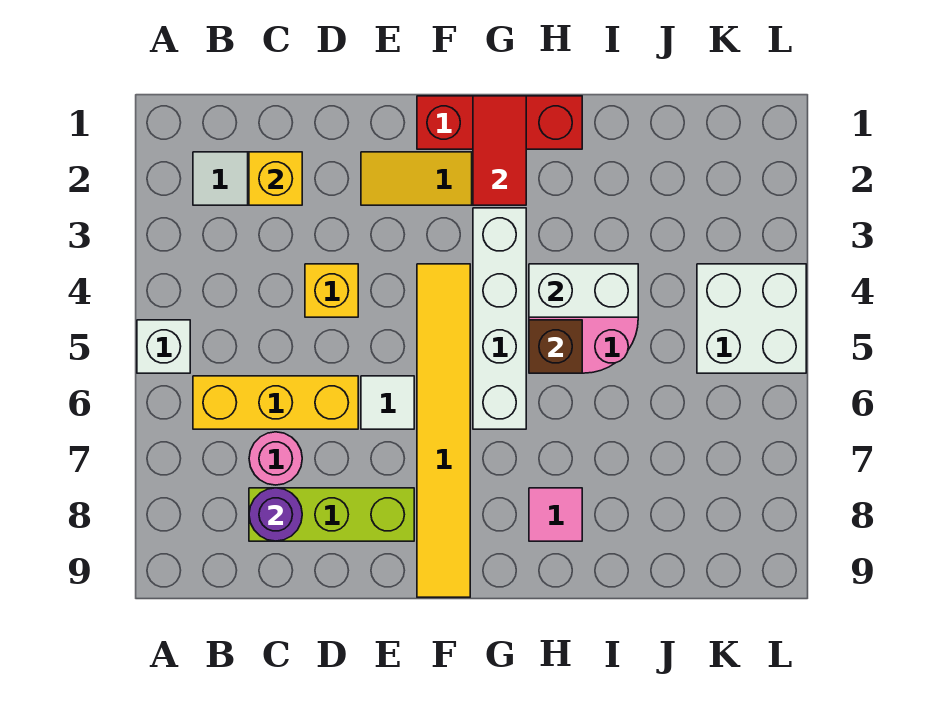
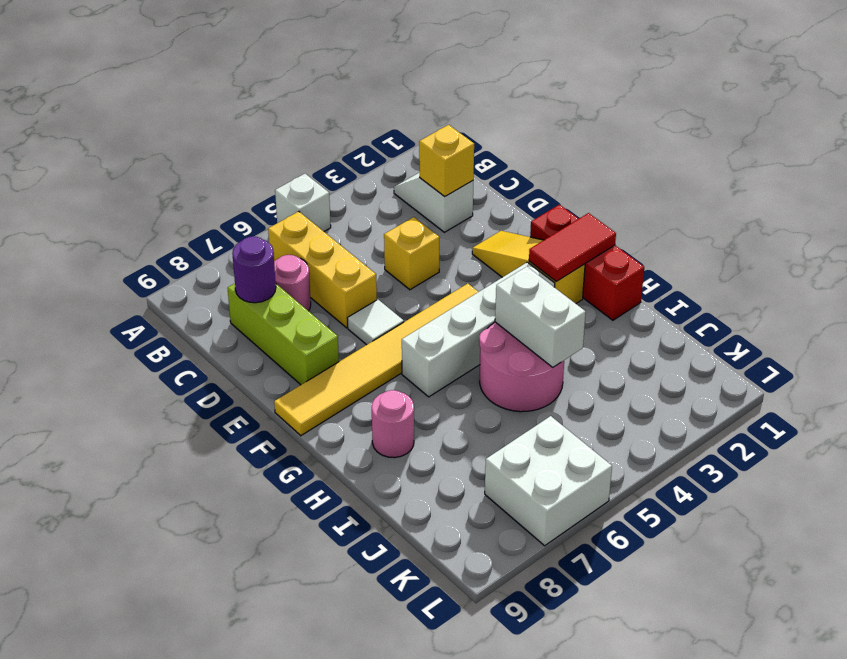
brown 1x1 brick [529,320,582,373] -> none
pink 1x1 tile [529,488,582,541] -> pink 1x1 round brick [372,390,414,458]
white 2x2 brick [697,264,806,373] -> white 2x2 brick moved to [485,416,612,546]

